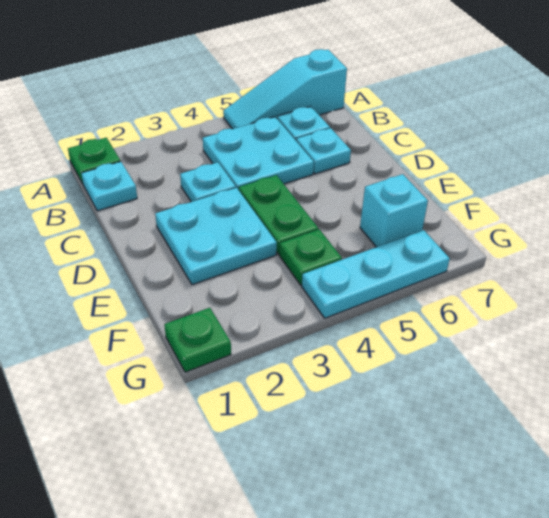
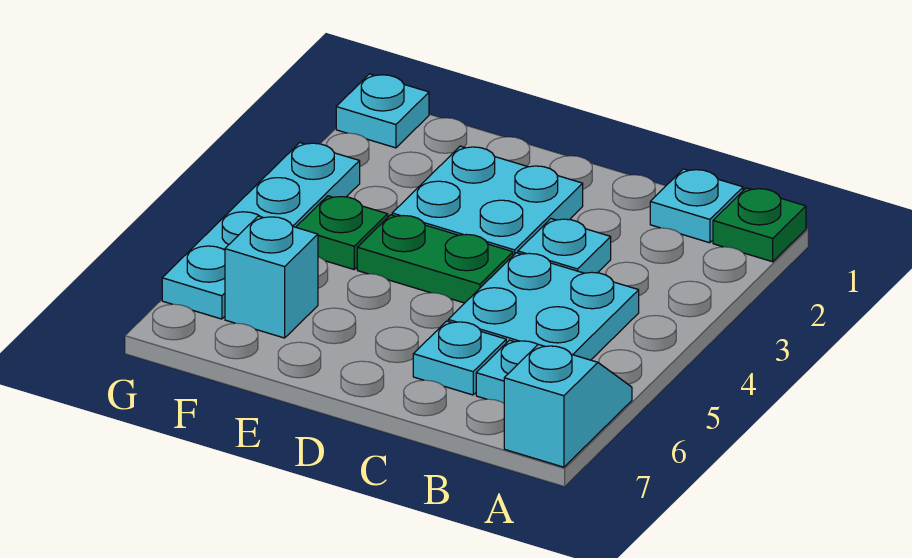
cyan 1x3 slope [223,49,347,129] -> cyan 1x2 slope [504,344,632,467]
green 1x1 plate [164,308,231,372] -> cyan 1x1 plate [336,74,429,148]
cyan 1x3 plate [302,230,450,318] -> cyan 1x4 plate [162,143,360,319]

